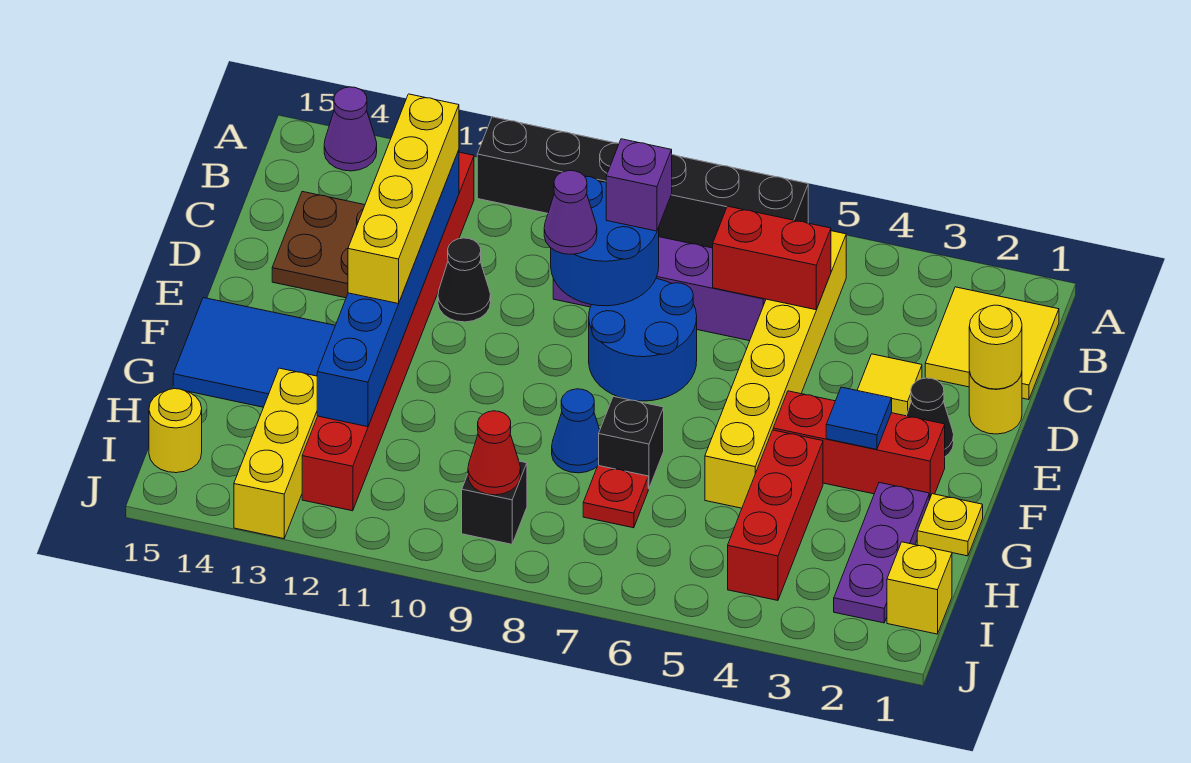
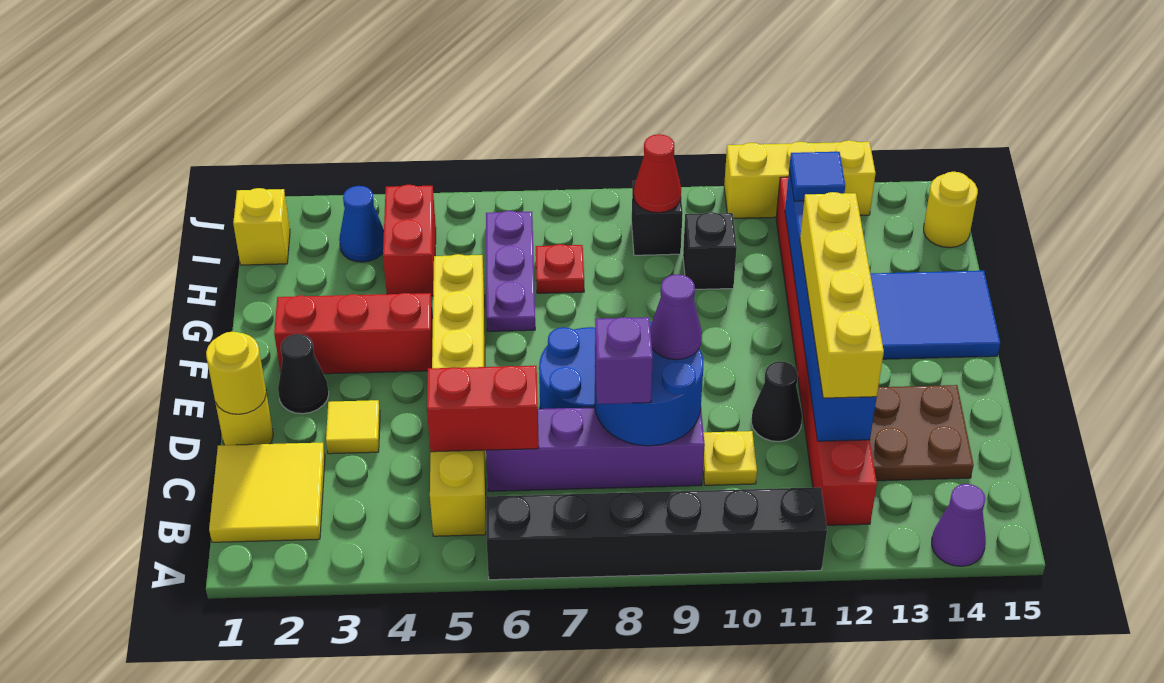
blue 1x1 tile [826,387,892,449] -> blue 1x1 tile moved to [789,152,845,201]
yellow 1x1 plate [917,494,983,556] -> yellow 1x1 plate moved to [703,431,757,485]
purple 1x3 plate [834,483,929,623] -> purple 1x3 plate moved to [486,211,535,331]
red 1x3 brick [728,430,823,600] -> red 1x2 brick [383,185,436,296]
black 1x1 brick [599,396,664,489] -> black 1x1 brick moved to [683,212,737,289]
blue 1x1 cone [552,389,600,473] -> blue 1x1 cone moved to [339,186,384,262]
yellow 1x3 brick [234,368,318,539] -> yellow 1x3 brick turned to [724,140,876,218]

